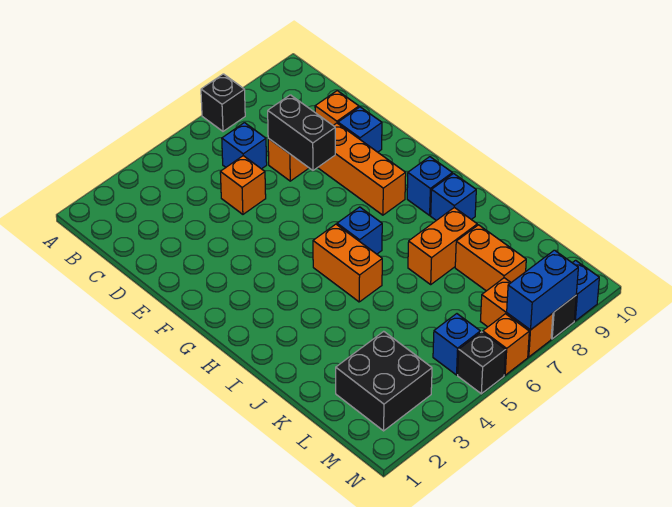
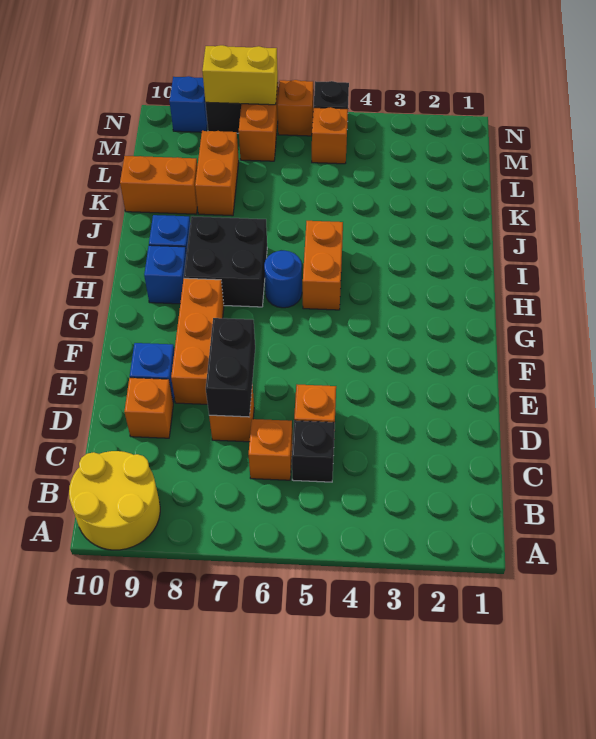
black 1x1 brick [201,74,245,131] -> black 1x1 brick moved to [292,421,335,482]
none -> yellow 2x2 round brick [69,451,160,550]
blue 1x1 brick [222,123,267,169] -> orange 1x1 brick [249,419,293,480]
blue 1x1 brick [337,207,382,254] -> blue 1x1 round brick [264,251,302,308]
orange 1x2 brick [408,207,477,284] -> orange 1x2 brick moved to [120,156,197,214]
black 2x2 brick [336,331,432,431] -> black 2x2 brick moved to [184,216,267,307]
blue 1x1 brick [433,314,480,375] -> orange 1x1 brick [312,107,348,164]
blue 1x2 brick [507,250,578,330] -> yellow 1x2 brick [202,45,278,105]

